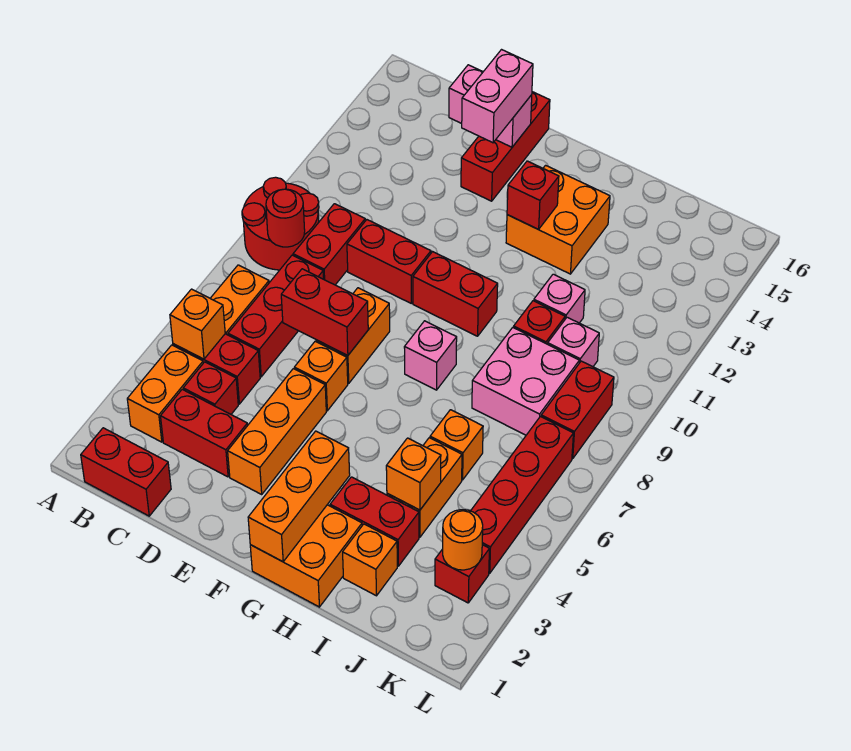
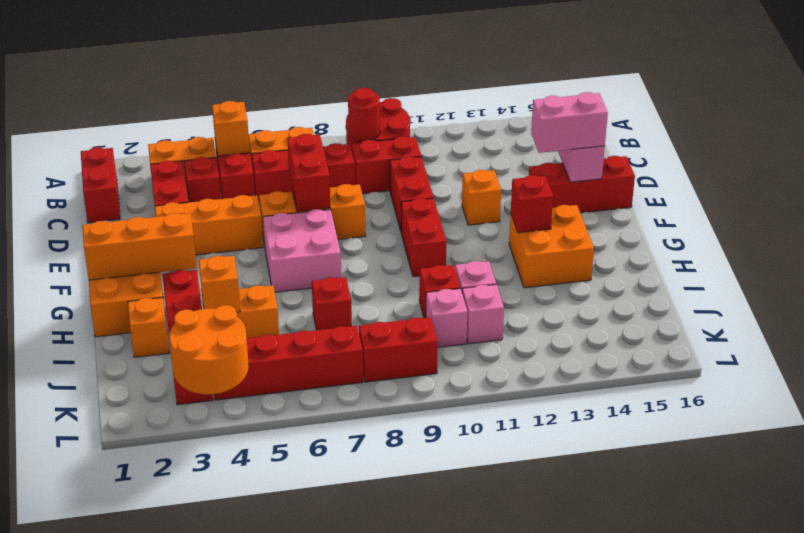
pink 1x1 brick [404,321,457,390] -> pink 1x1 brick moved to [462,284,504,344]
orange 1x1 brick [430,410,483,480] -> orange 1x1 brick moved to [462,170,501,225]
none -> red 1x1 brick [312,277,352,330]
pink 2x2 brick [472,328,579,435] -> pink 2x2 brick moved to [263,209,341,292]
orange 1x1 round brick [443,510,483,570] -> orange 2x2 round brick [169,305,249,395]

